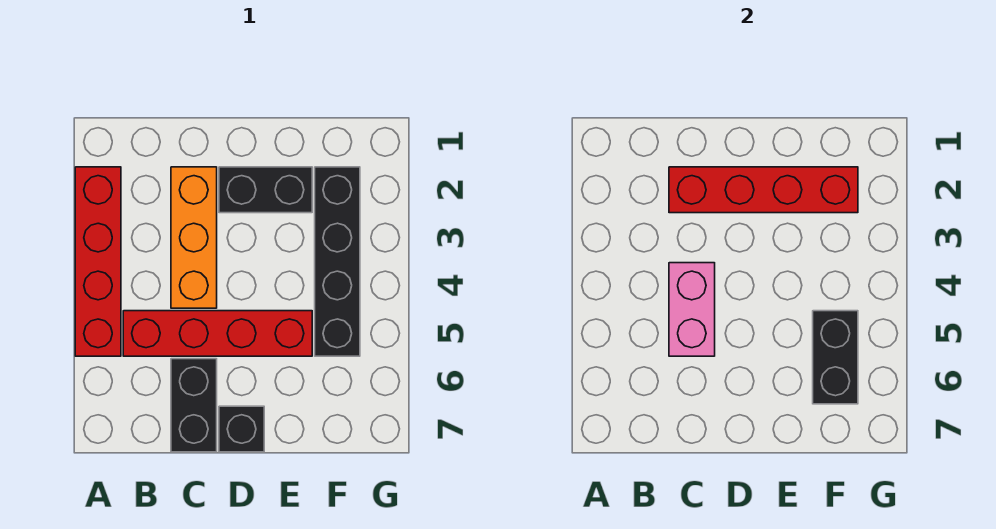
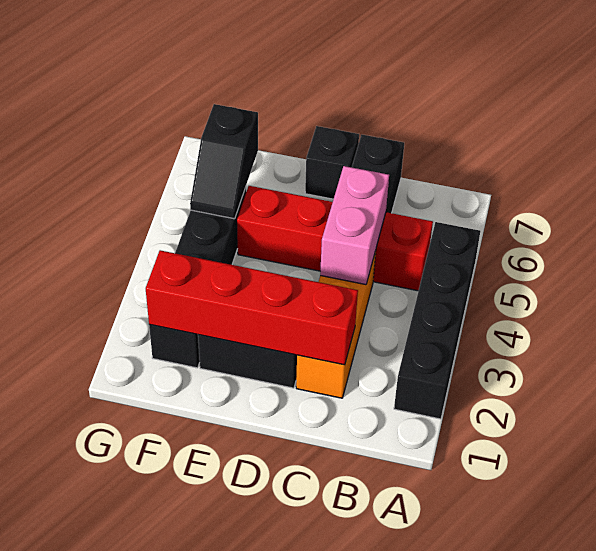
red 1x4 brick [75,167,121,356] -> black 1x4 brick [394,222,480,419]
black 1x2 brick [813,311,858,404] -> black 1x2 slope [190,104,258,219]

